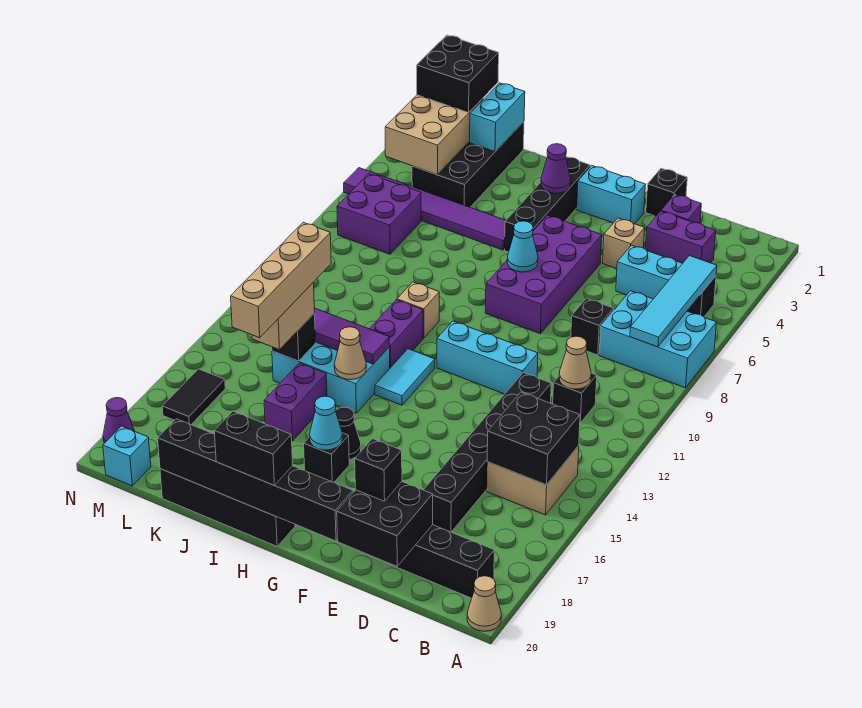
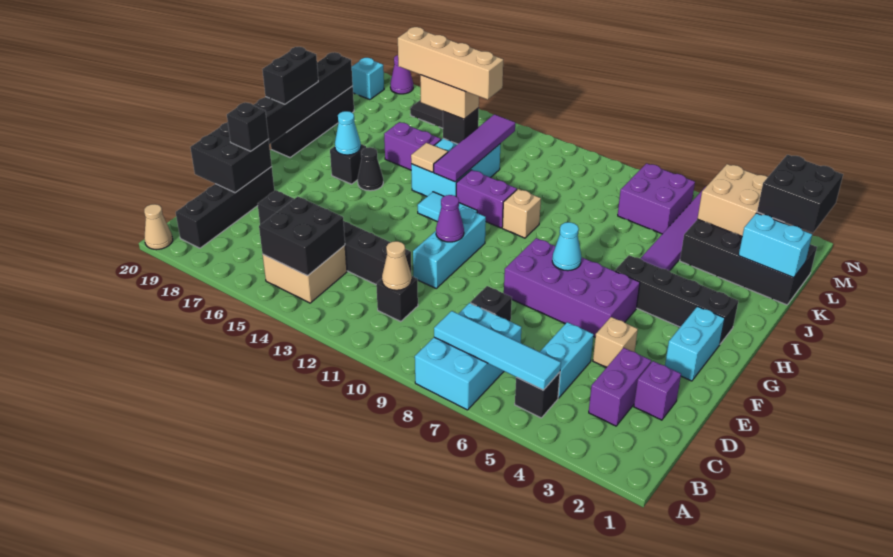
black 1x1 brick [646,168,687,216] -> none
purple 1x1 cone [541,144,571,193] -> purple 1x1 cone moved to [436,195,464,242]
tan 1x1 cone [334,327,366,380] -> tan 1x1 tile [411,143,448,172]

